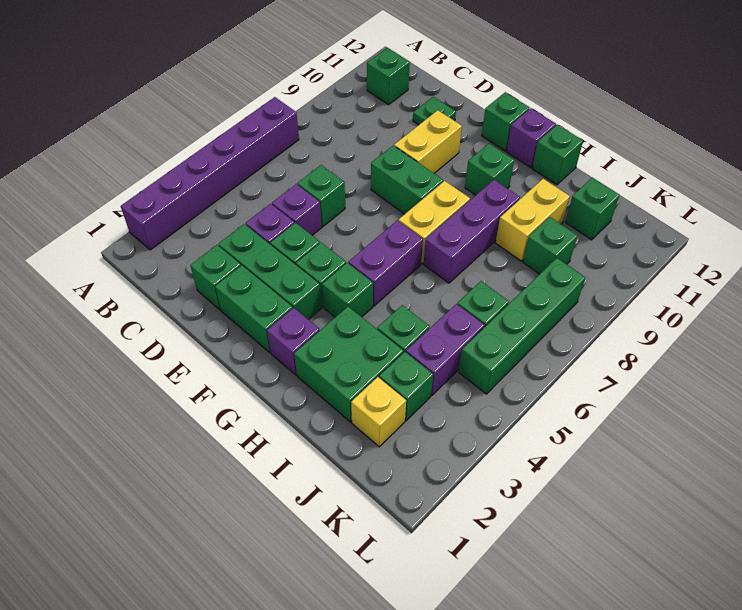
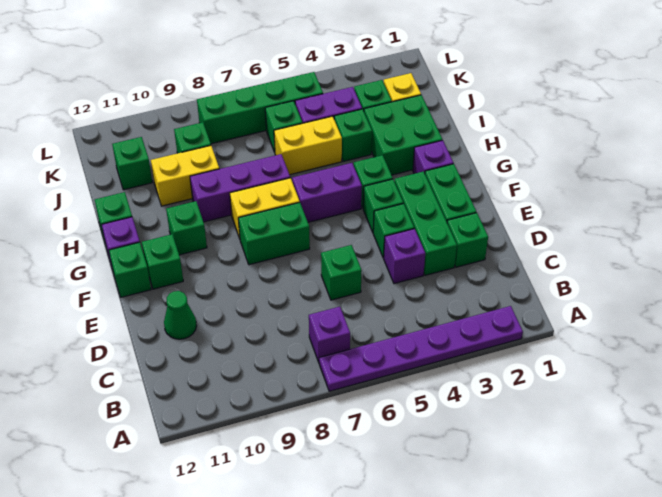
purple 1x6 brick [121,97,299,250] -> purple 1x6 plate [319,306,523,391]
green 1x1 brick [367,48,410,105] -> green 1x1 brick moved to [142,234,183,289]
purple 1x1 brick [272,184,322,235] -> purple 1x1 brick moved to [309,307,350,362]
green 1x1 plate [413,97,456,125] -> green 1x1 cone [164,291,197,339]
green 1x2 brick [371,146,443,214] -> green 1x2 brick turned to [238,202,310,265]
yellow 1x2 brick [394,110,462,173] -> yellow 1x2 brick moved to [274,116,342,175]

